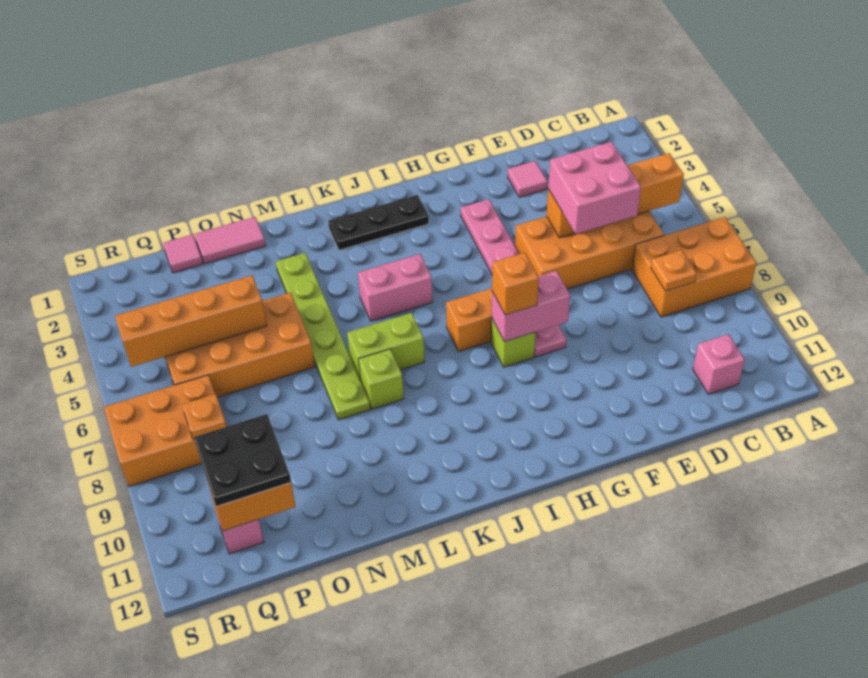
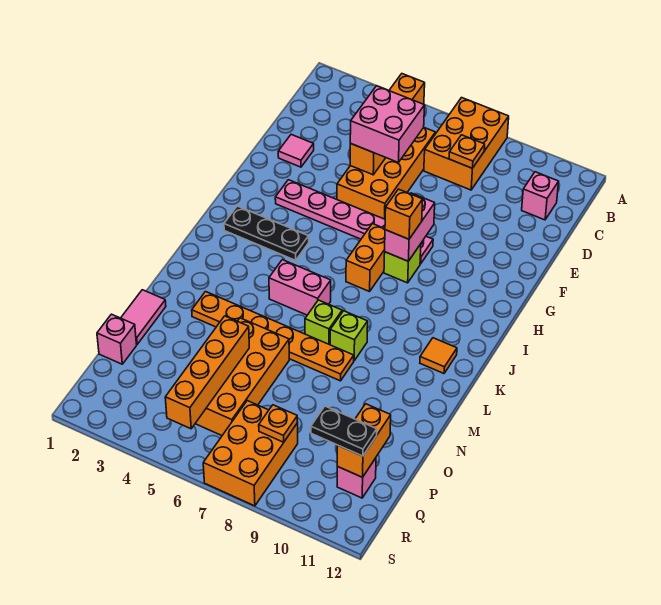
black 1x3 plate [328,195,429,250] -> black 1x3 plate turned to [224,206,309,260]
pink 1x2 brick [358,254,433,321] -> pink 1x2 brick turned to [269,260,331,315]
lime 1x2 brick [347,313,425,380] -> lime 1x1 brick [305,300,342,345]
none -> orange 1x1 tile [420,338,457,373]
lime 1x6 plate [276,253,370,420] -> orange 1x6 plate [192,292,354,381]
pink 1x1 tile [163,234,203,273] -> pink 1x1 brick [97,314,137,364]
black 2x2 plate [194,414,291,507] -> black 1x2 plate [311,406,377,456]

